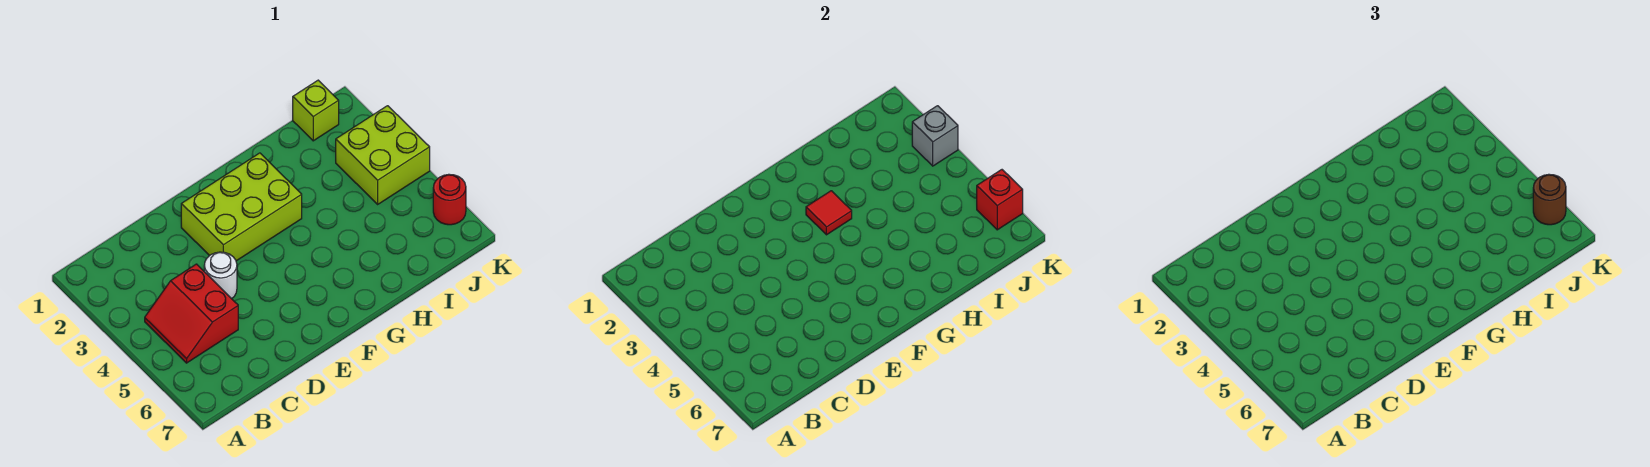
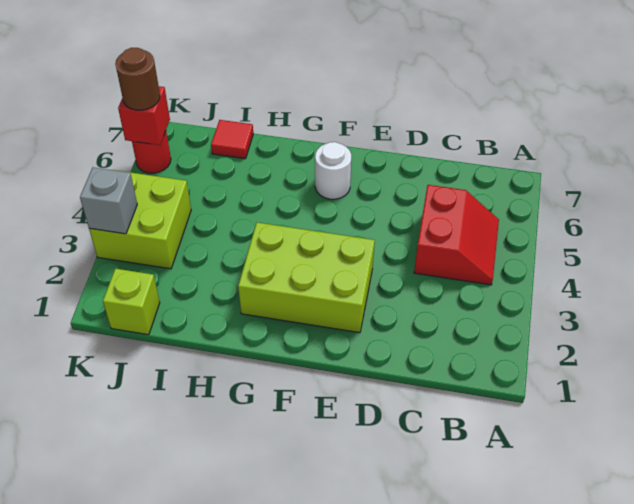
white 1x1 round brick [204,252,237,299] -> white 1x1 round brick moved to [315,142,351,199]
red 1x1 tile [806,191,852,235] -> red 1x1 tile moved to [211,120,253,159]

